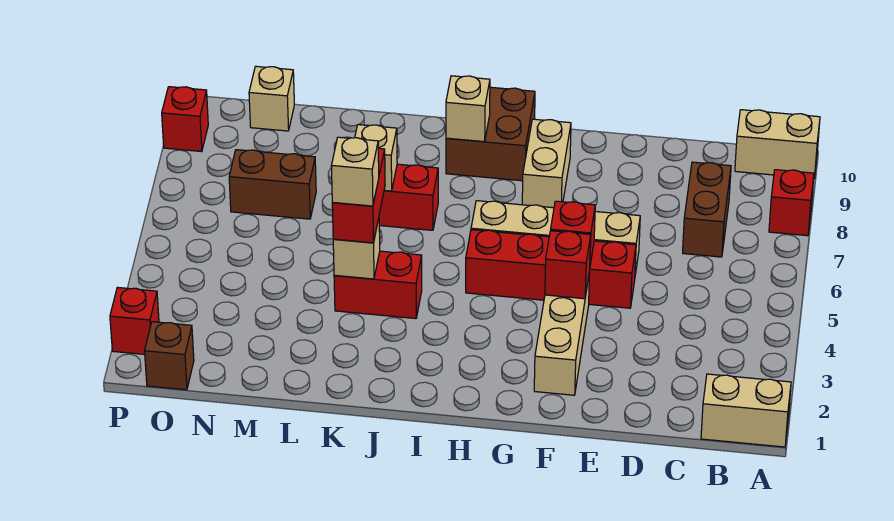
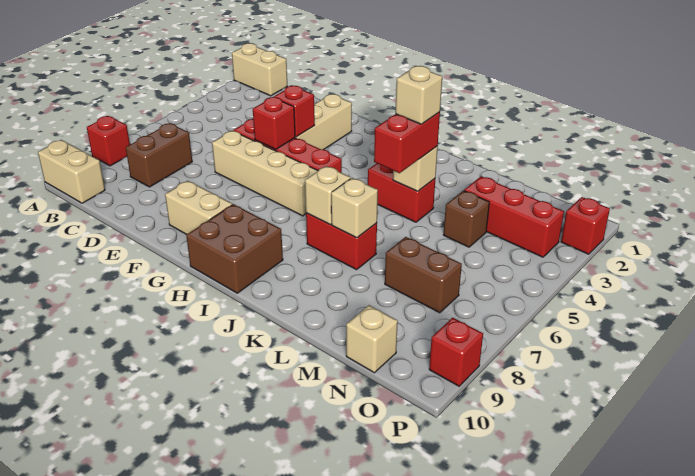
tan 1x2 brick [522,119,571,208] -> tan 1x2 brick turned to [165,181,232,234]
tan 1x1 brick [446,76,490,142] -> tan 1x1 brick moved to [305,166,351,224]
none -> red 1x3 brick [464,176,564,257]
brown 1x1 brick [145,322,194,390] -> brown 1x1 brick moved to [444,191,489,247]

